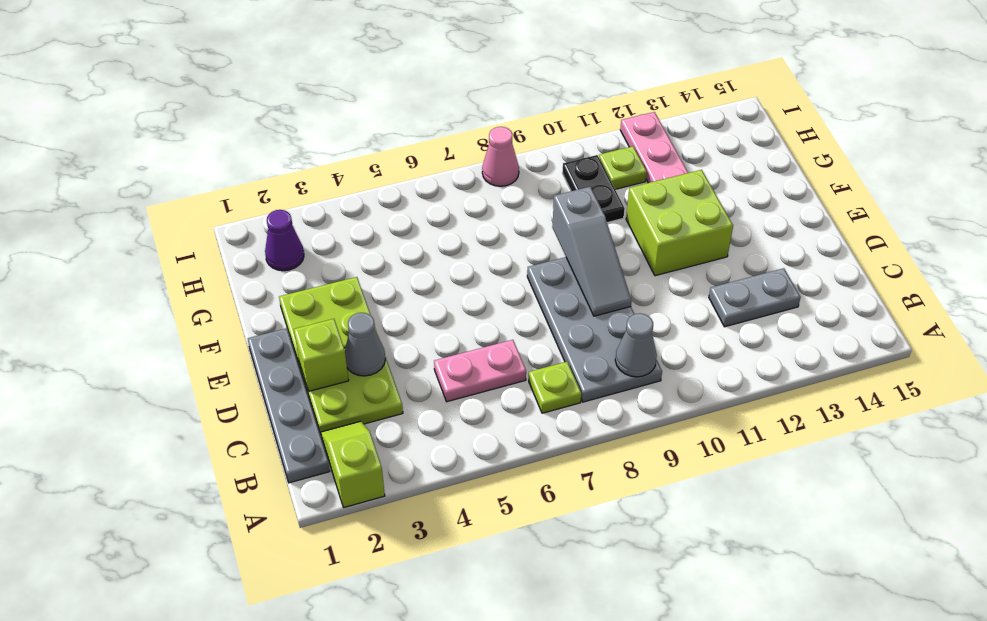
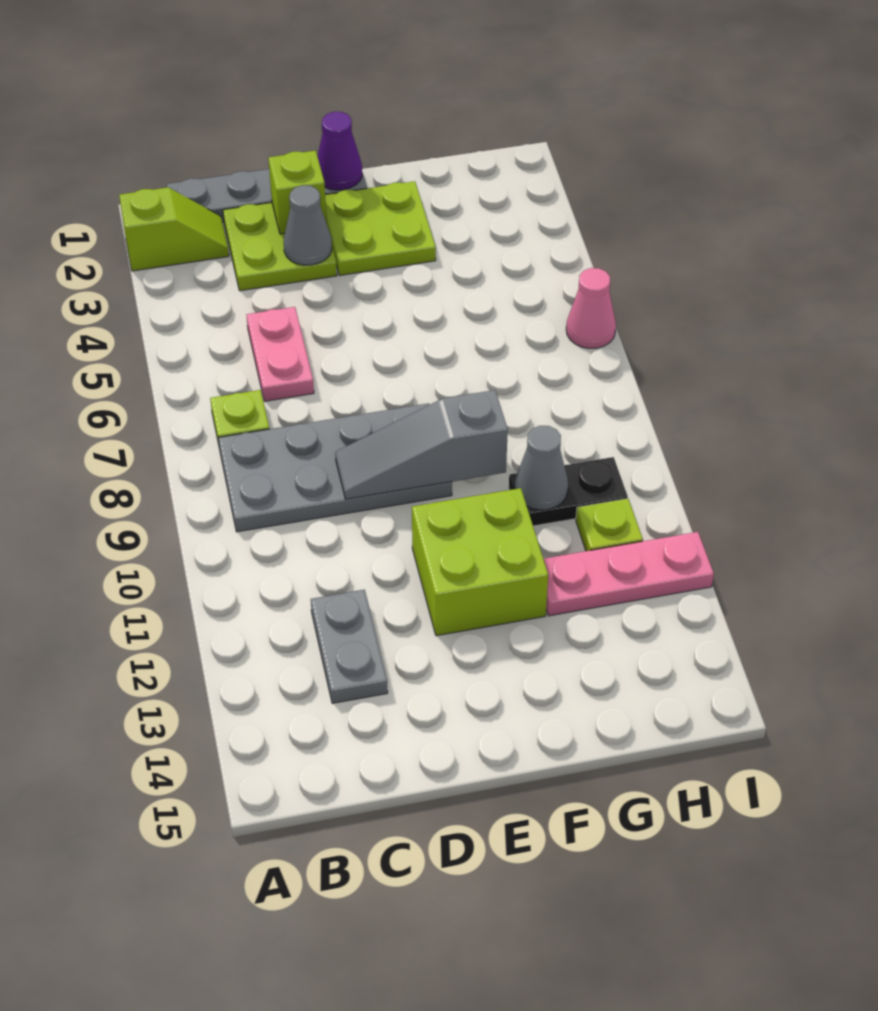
grey 1x1 cone [615,313,657,377] -> grey 1x1 cone moved to [515,426,568,510]
purple 1x1 cone [265,210,304,271] -> purple 1x1 cone moved to [318,112,362,190]
pink 1x1 cone [482,127,519,186] -> pink 1x1 cone moved to [566,268,616,348]

